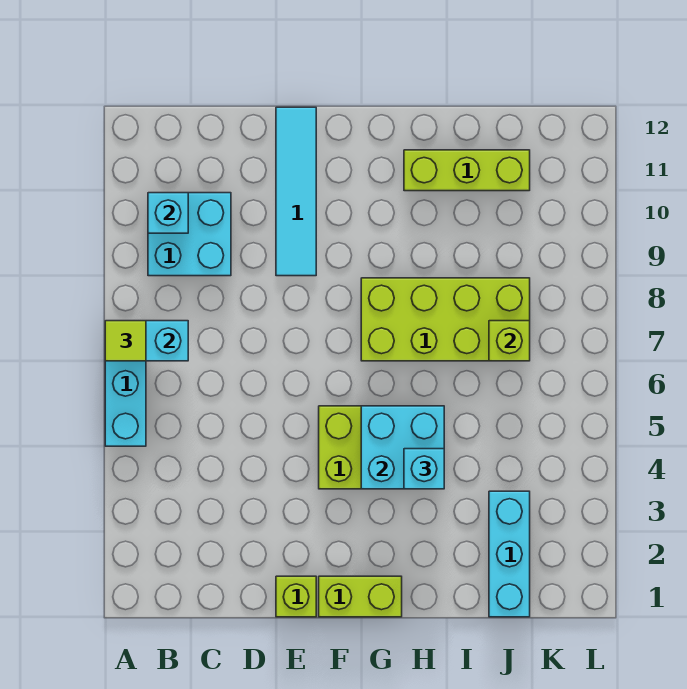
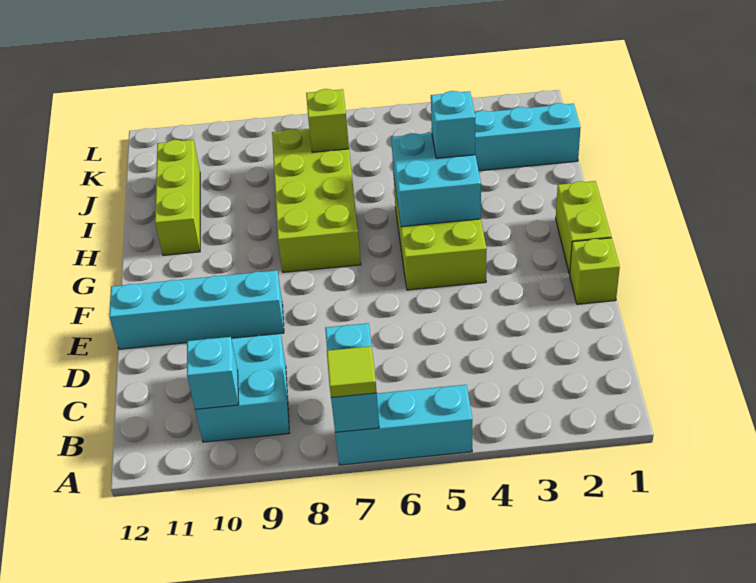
cyan 1x4 tile [276,107,316,276] -> cyan 1x4 brick [109,270,284,349]

